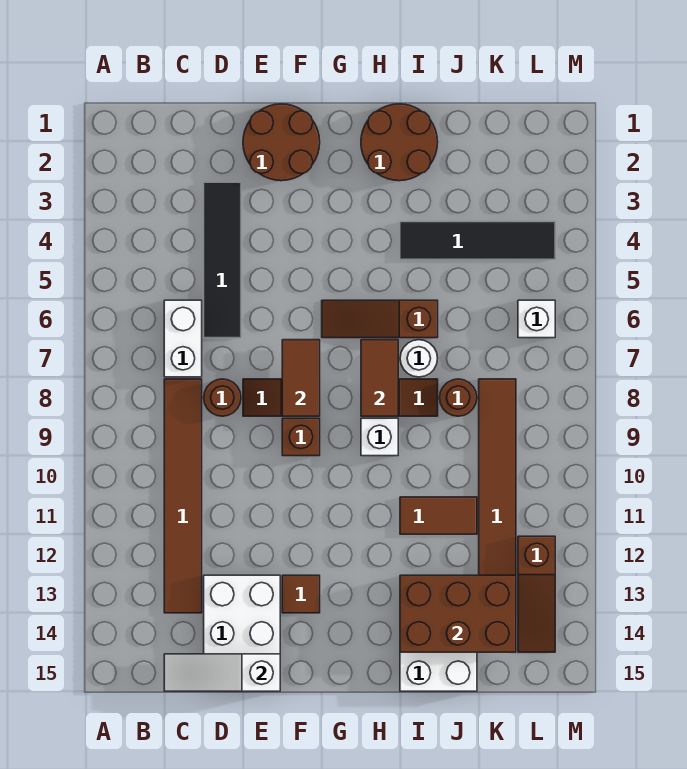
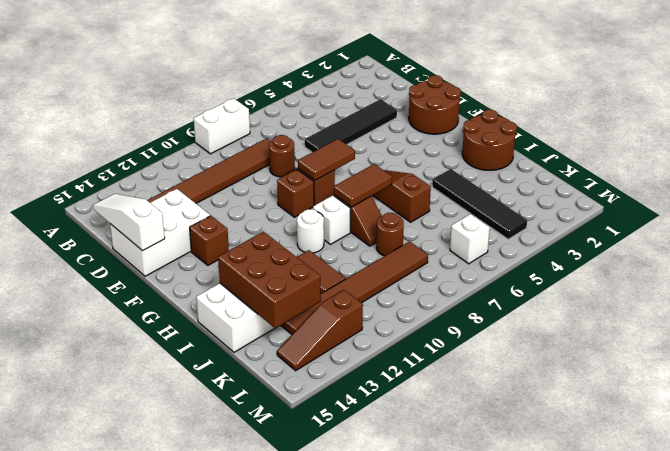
white 1x2 brick [164,300,202,377] -> white 1x2 brick moved to [194,98,250,154]
brown 1x1 tile [282,575,320,613] -> brown 1x1 brick [190,216,229,265]
white 1x1 round brick [400,340,438,377] -> white 1x1 round brick moved to [297,209,324,253]

